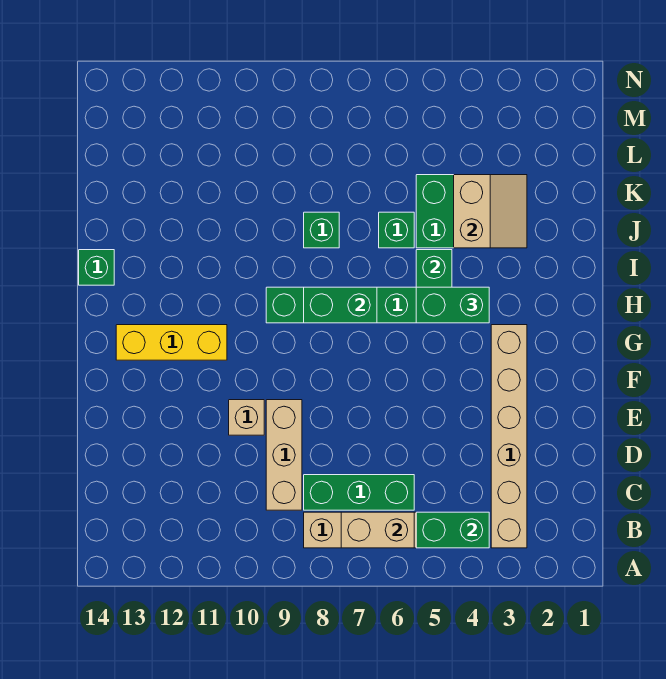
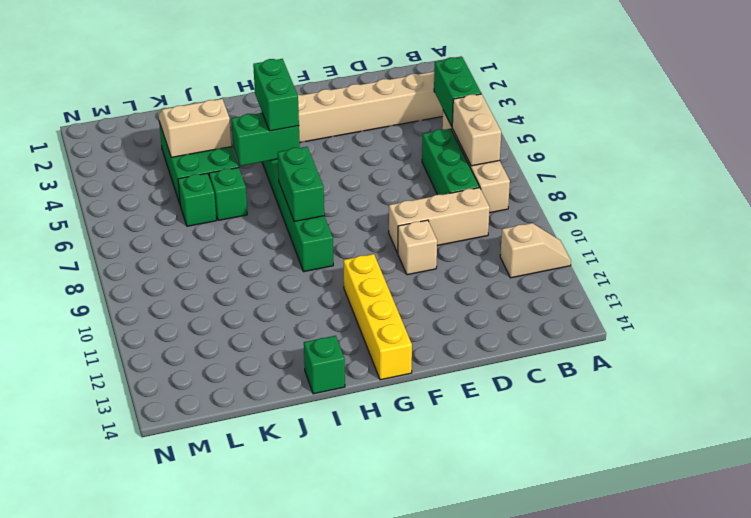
none -> tan 1x2 slope [500,223,571,278]
yellow 1x3 brick [116,325,227,360] -> yellow 1x4 brick [343,254,412,380]
green 1x1 brick [304,212,339,248] -> green 1x1 brick moved to [178,173,216,226]

